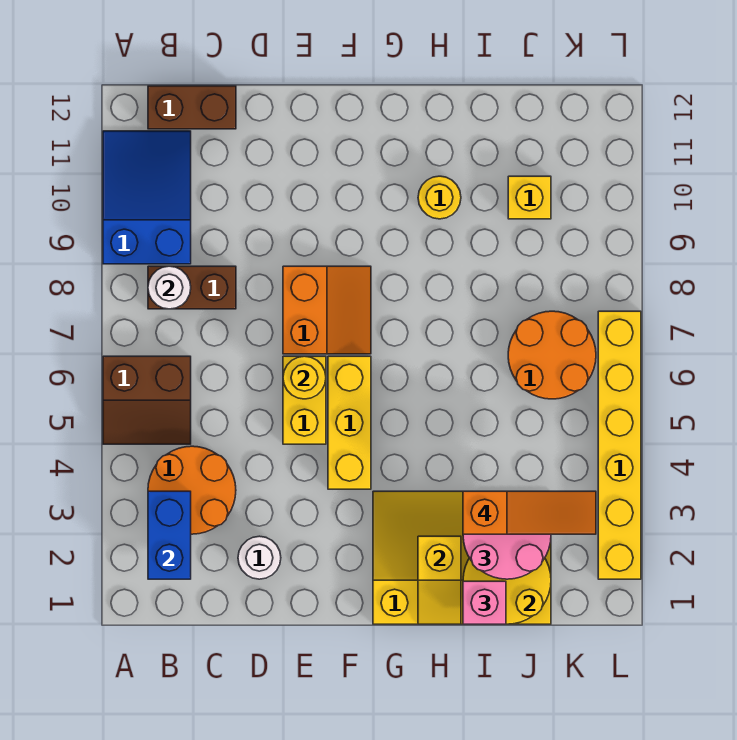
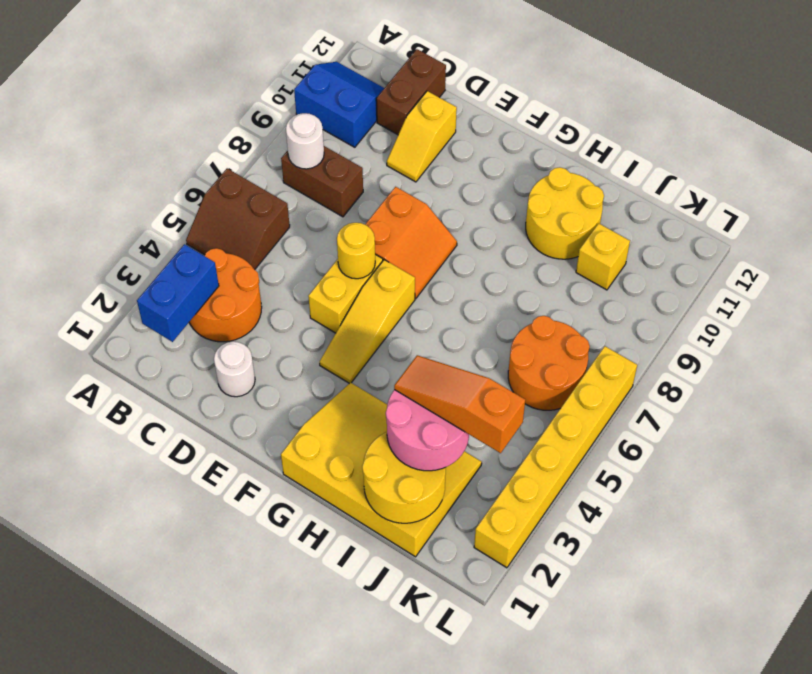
blue 2x3 slope [103,131,191,264] -> blue 2x2 slope [294,62,384,147]
brown 1x2 brick [148,86,236,129] -> brown 1x2 brick turned to [376,49,446,135]
yellow 1x3 brick [328,356,371,489] -> yellow 1x3 slope [320,260,415,384]
yellow 1x2 slope [418,536,461,624] -> yellow 1x2 slope moved to [387,91,457,182]
yellow 1x1 round brick [418,176,461,219] -> yellow 2x2 round brick [526,167,604,259]
pink 1x1 brick [463,581,506,624] -> none
orange 1x3 slope [463,491,596,534] -> orange 1x3 slope turned to [394,355,525,453]

